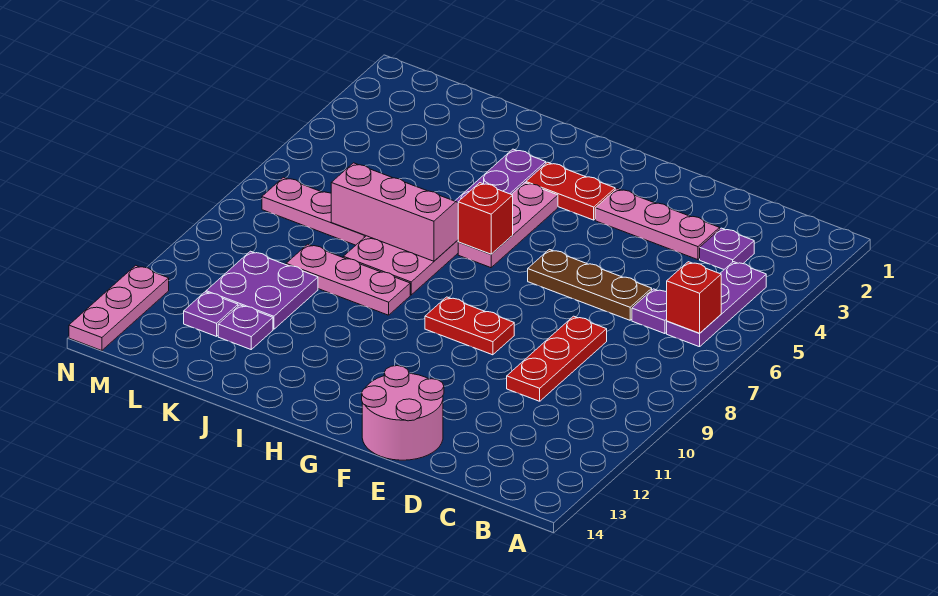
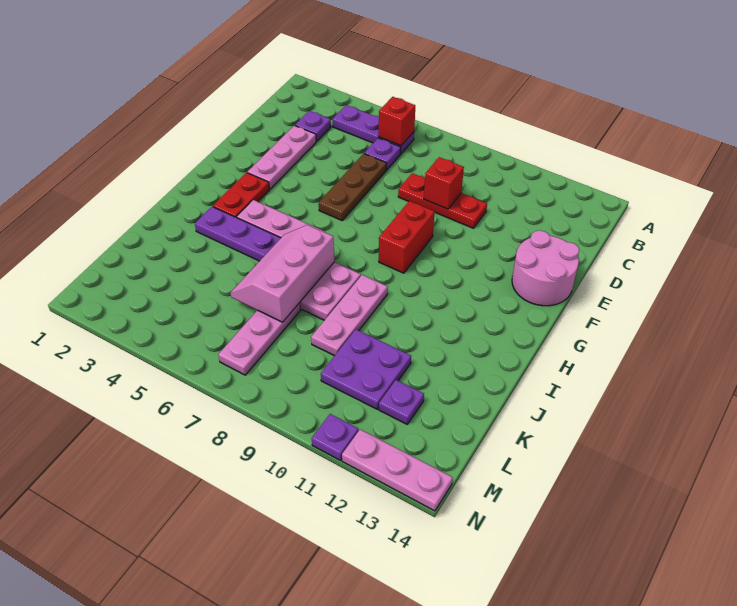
red 1x2 plate [425,297,514,355] -> red 1x2 brick [379,201,435,273]
red 1x1 brick [458,183,513,254] -> red 1x1 brick moved to [424,157,464,209]
purple 1x1 plate [218,305,273,349] -> purple 1x1 plate moved to [312,414,359,460]

